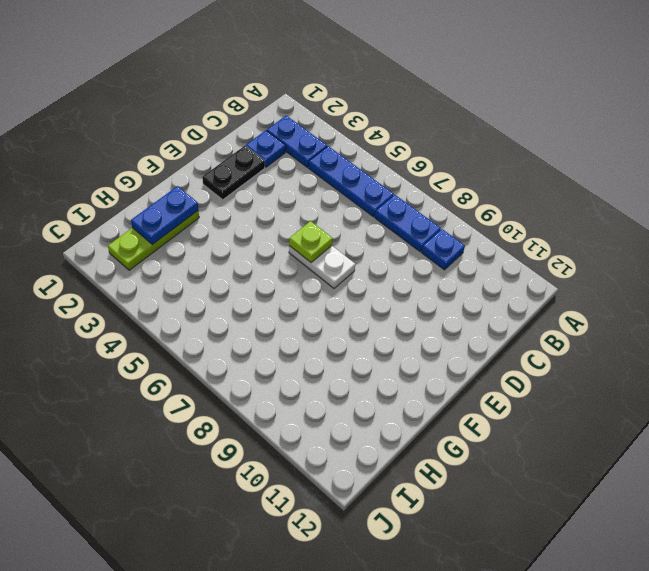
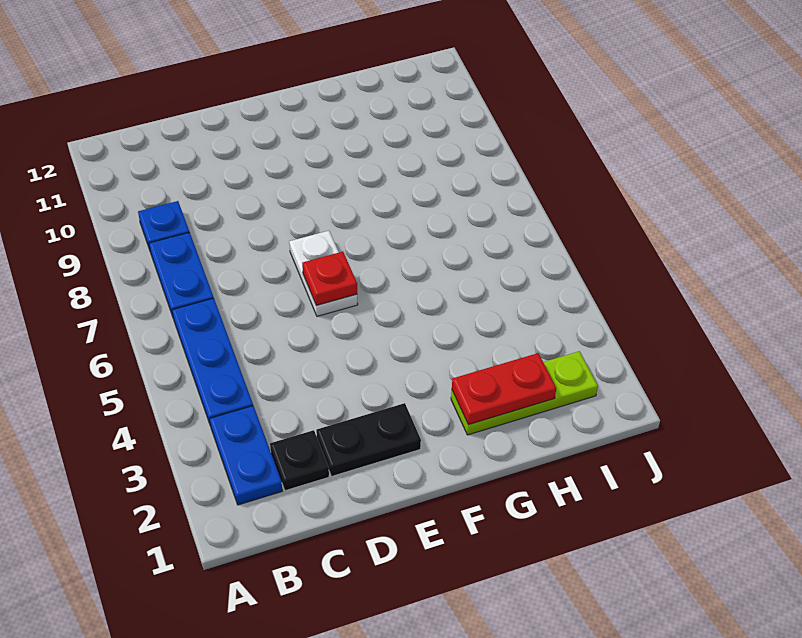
blue 1x1 plate [246,130,286,167] -> black 1x1 plate [270,430,329,491]
lime 1x1 plate [289,221,333,262] -> red 1x1 plate [302,252,357,306]
blue 1x2 plate [131,186,198,245] -> red 1x2 plate [452,353,556,425]

